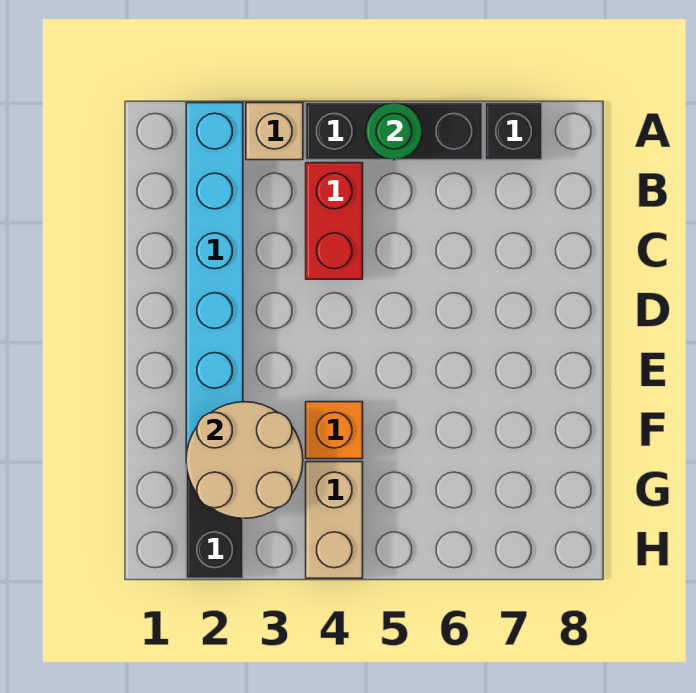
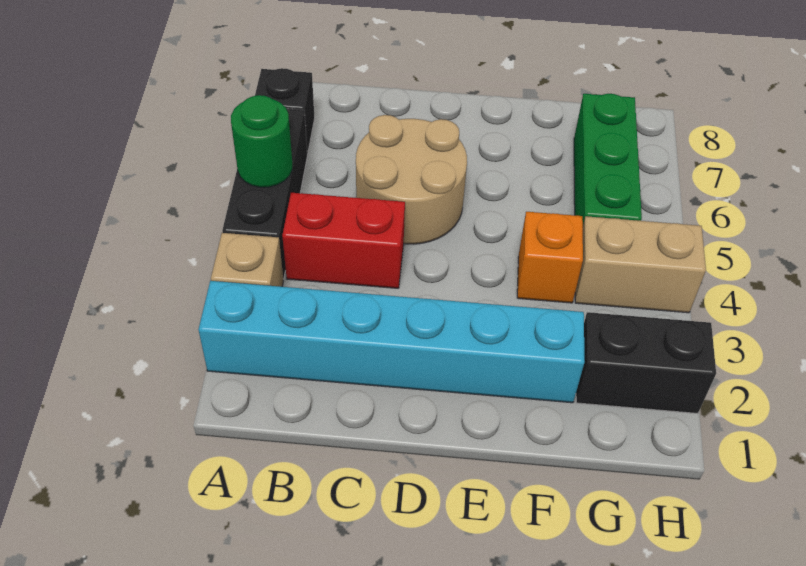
tan 2x2 round brick [186,402,303,518] -> tan 2x2 round brick moved to [356,115,467,244]
none -> green 1x3 brick [574,94,642,224]

